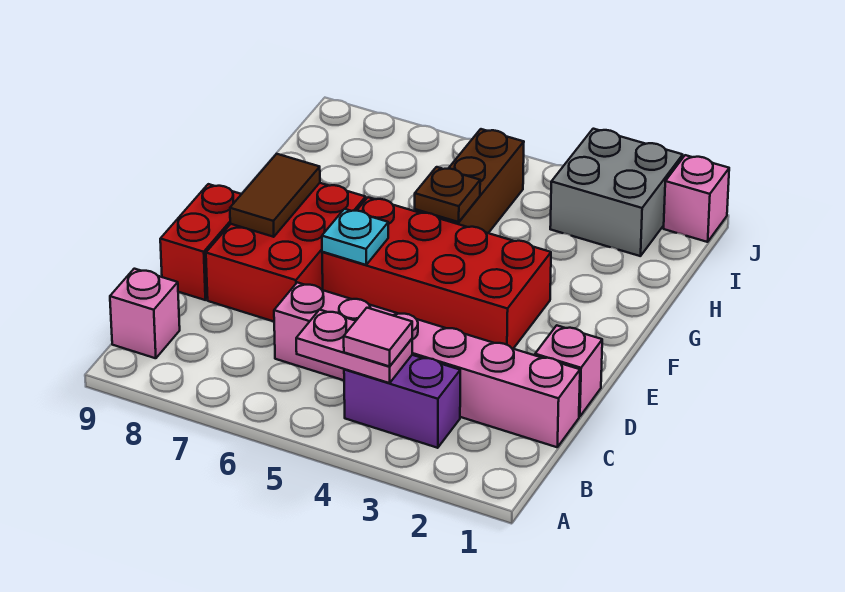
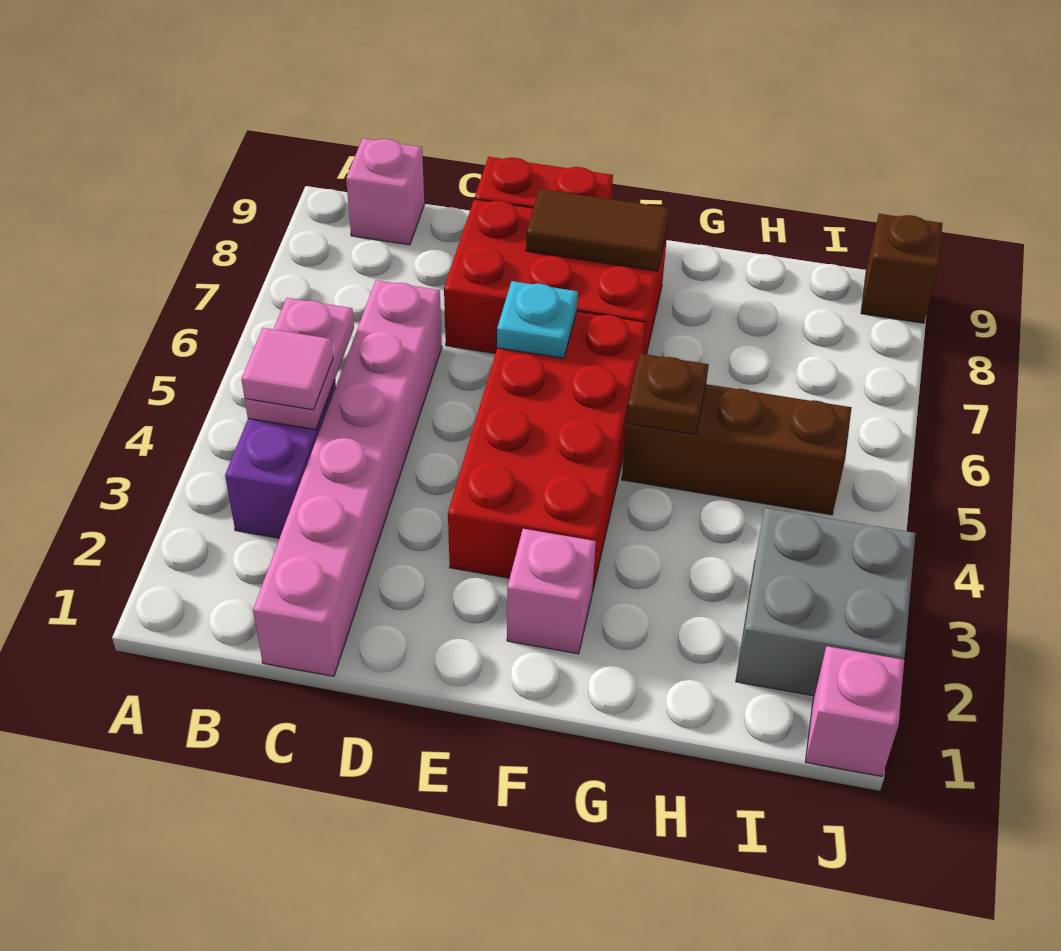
pink 1x1 brick [535,325,602,417] -> pink 1x1 brick moved to [507,529,596,654]
none -> brown 1x1 brick [861,214,942,323]

